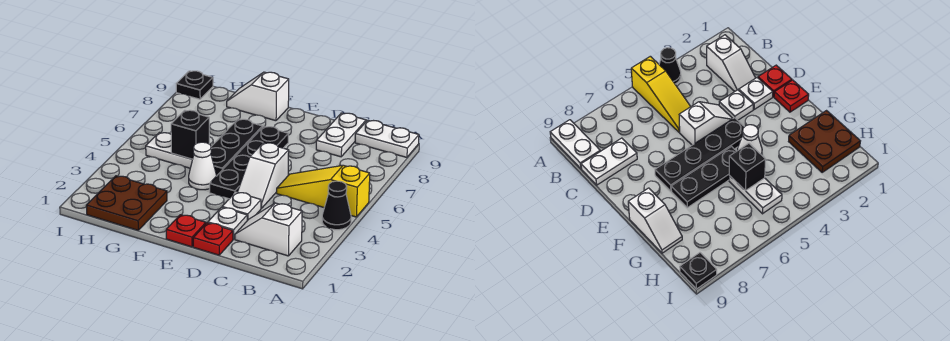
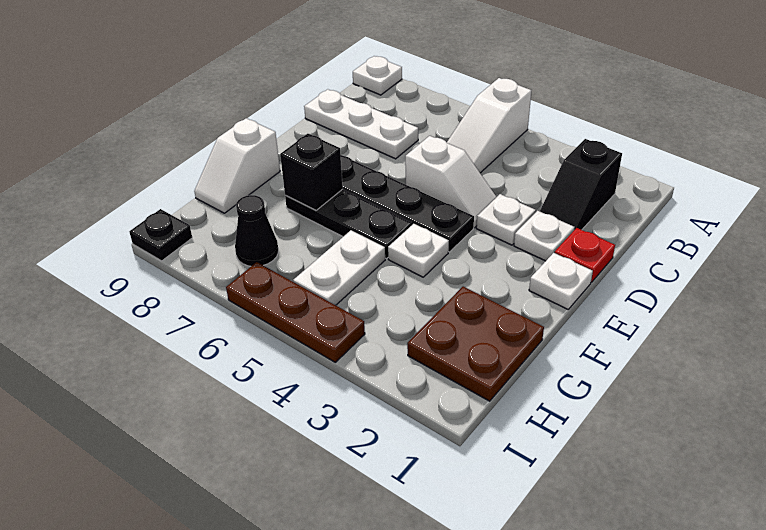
black 1x1 cone [322,181,351,230] -> black 1x1 cone moved to [235,195,278,266]
yellow 1x3 slope [277,165,370,217] -> white 1x3 slope [447,78,531,173]
white 1x2 plate [355,120,419,157] -> white 1x1 plate [353,56,402,95]
white 1x2 slope [235,203,302,256] -> black 1x2 slope [540,139,622,230]
white 1x2 plate [316,113,366,157] -> white 1x3 plate [304,89,418,159]
red 1x1 plate [166,215,206,247] -> white 1x1 plate [529,253,593,309]
white 1x1 cone [189,142,217,190] -> white 1x1 plate [388,224,449,277]
black 1x1 brick [171,110,209,159] -> black 1x1 brick moved to [280,134,343,210]
none -> brown 1x3 plate [226,262,365,362]

